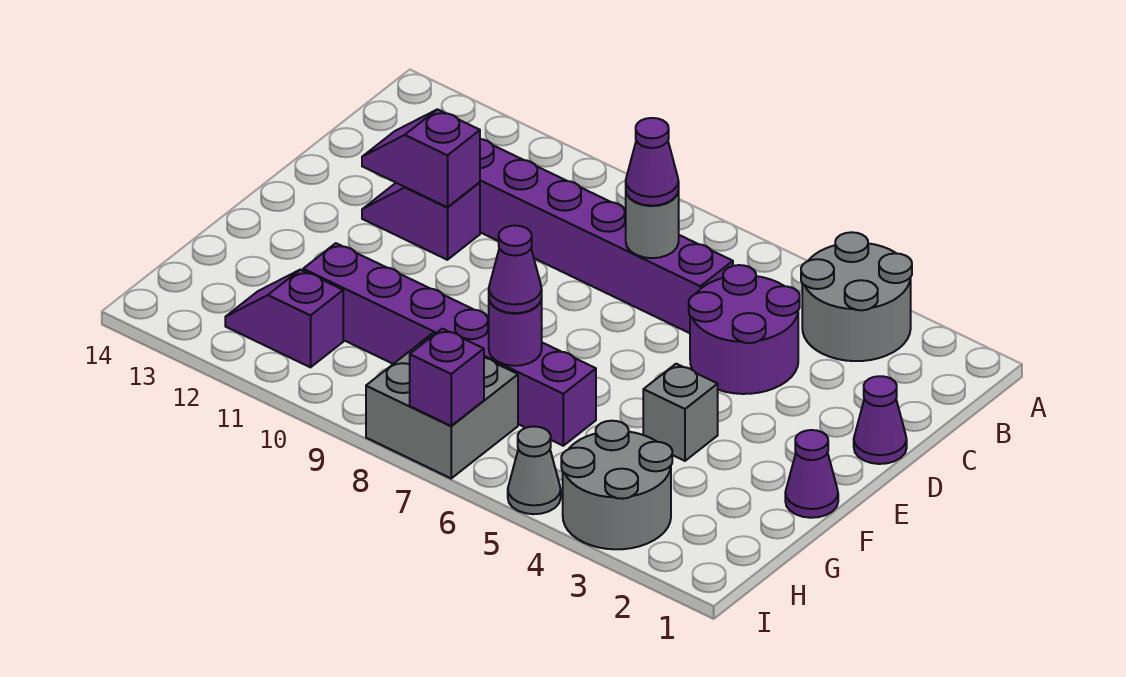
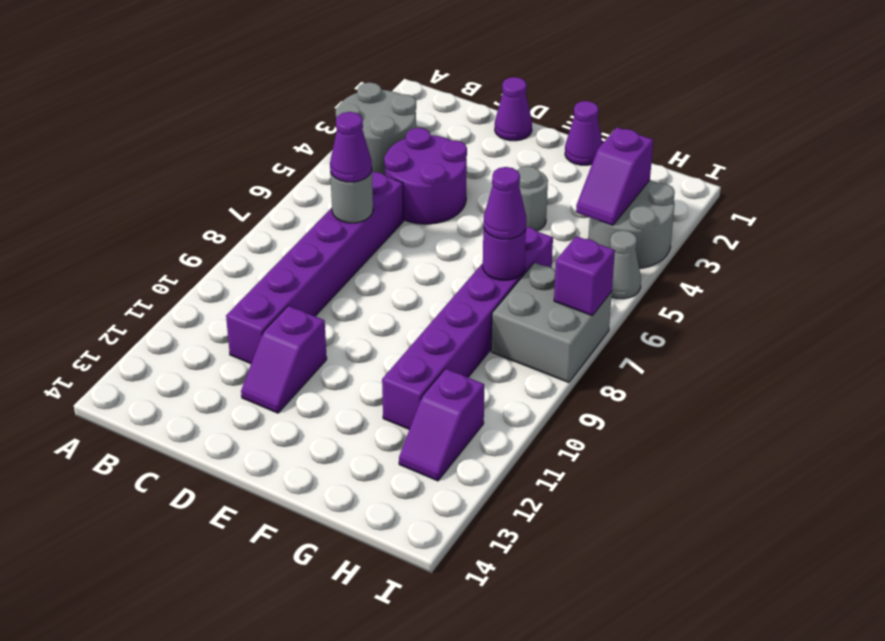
purple 1x2 slope [362,109,480,207] -> purple 1x2 slope moved to [576,127,653,225]
grey 1x1 brick [643,364,718,461] -> grey 1x1 round brick [517,166,548,231]

